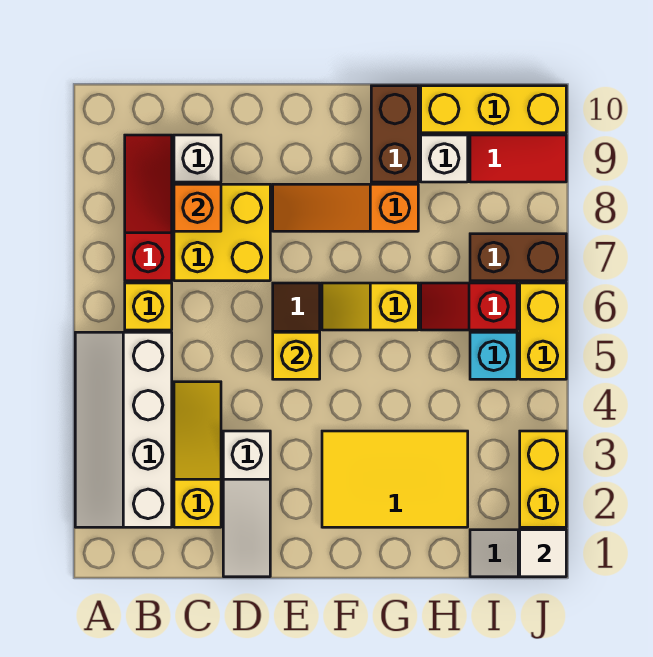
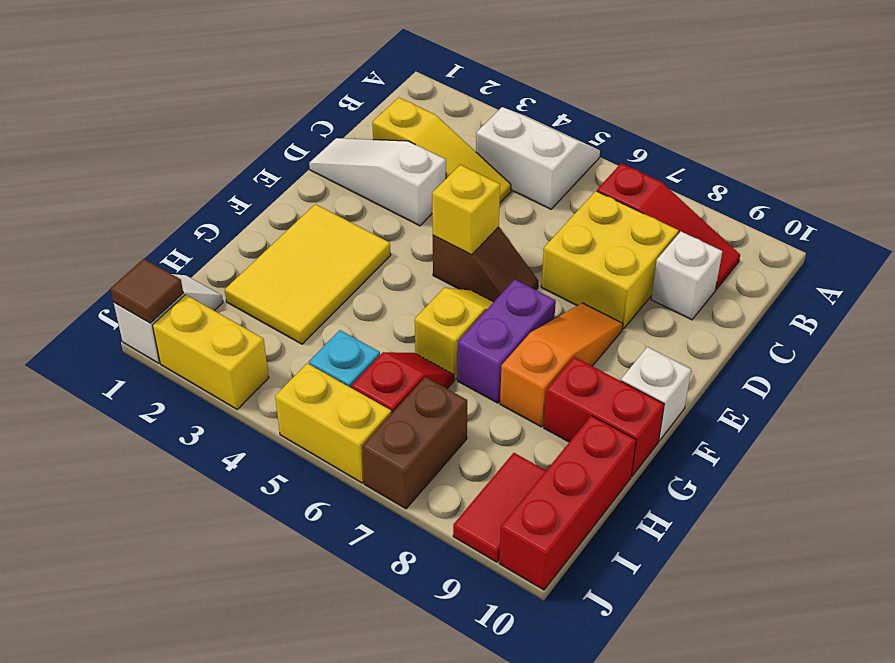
white 2x4 slope [75,332,172,527] -> white 2x2 slope [476,107,600,209]
yellow 1x1 brick [125,283,172,330] -> none
orange 1x1 brick [174,184,221,231] -> none
none -> purple 1x2 brick [457,280,556,403]
brown 1x2 brick [371,86,418,182] -> red 1x2 brick [544,357,664,476]
white 1x1 brick [421,135,468,182] -> white 1x1 brick moved to [621,347,691,441]
yellow 1x3 brick [421,86,566,133] -> red 1x3 brick [499,416,636,590]
white 1x1 tile [520,530,566,577] -> brown 1x1 tile [111,259,183,323]

